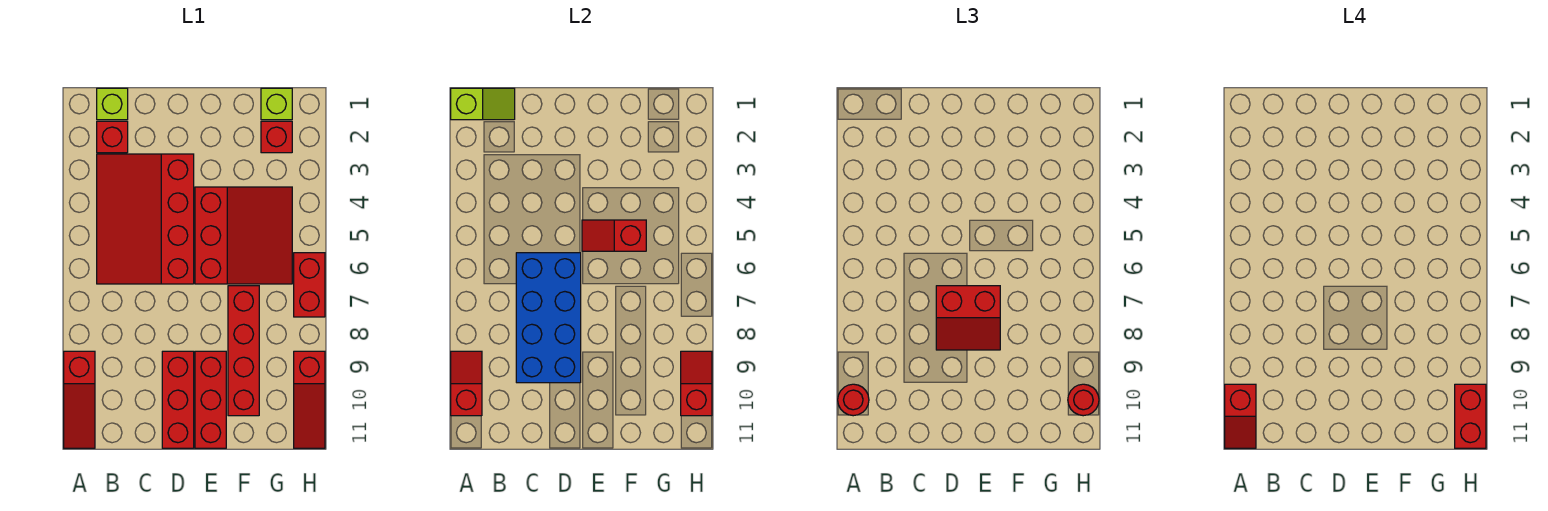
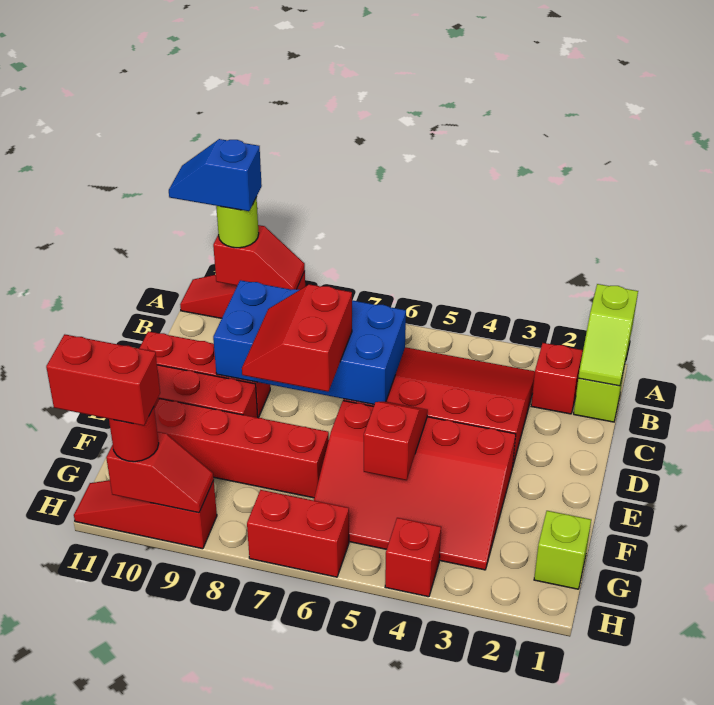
red 1x1 round brick [838,384,869,416] -> lime 1x1 round brick [216,197,259,248]
red 1x2 slope [1225,384,1256,448] -> blue 1x2 slope [169,139,262,211]
red 3x3 slope [195,187,292,284] -> red 3x4 slope [314,401,516,570]
red 1x1 brick [261,121,292,153] -> red 1x1 brick moved to [385,518,441,597]

